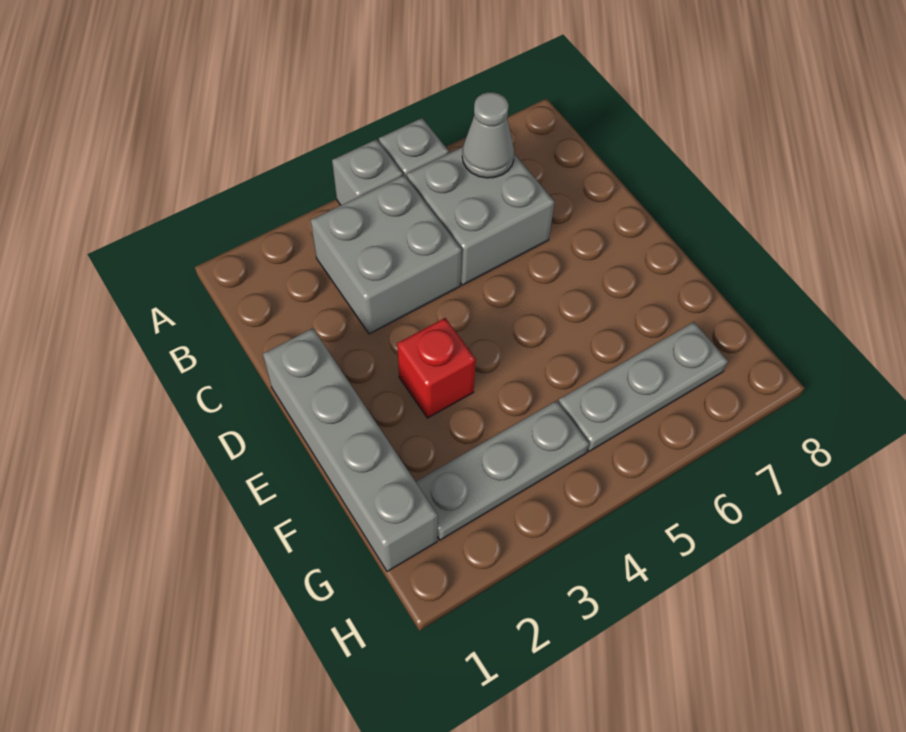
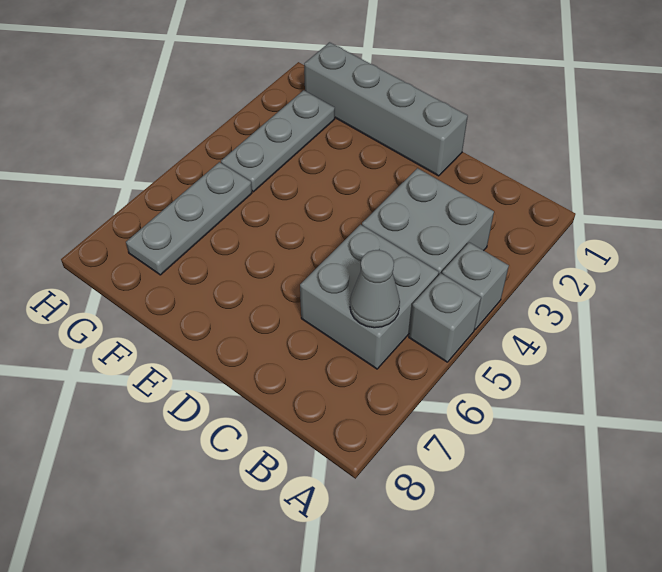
red 1x1 brick [397,318,476,418] -> none

